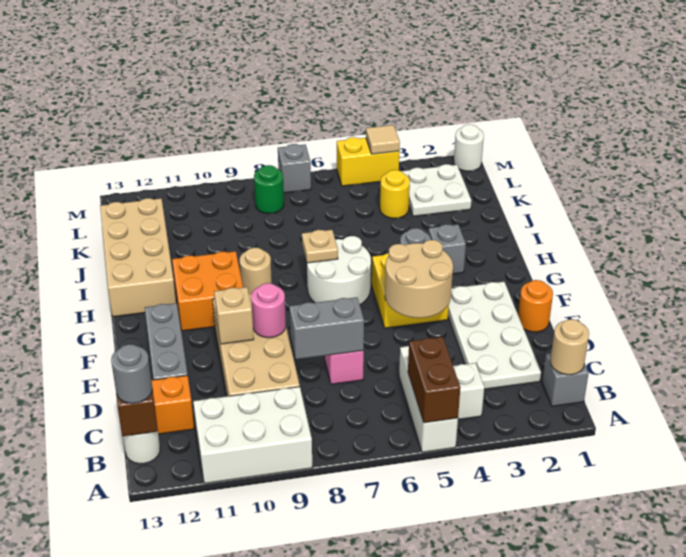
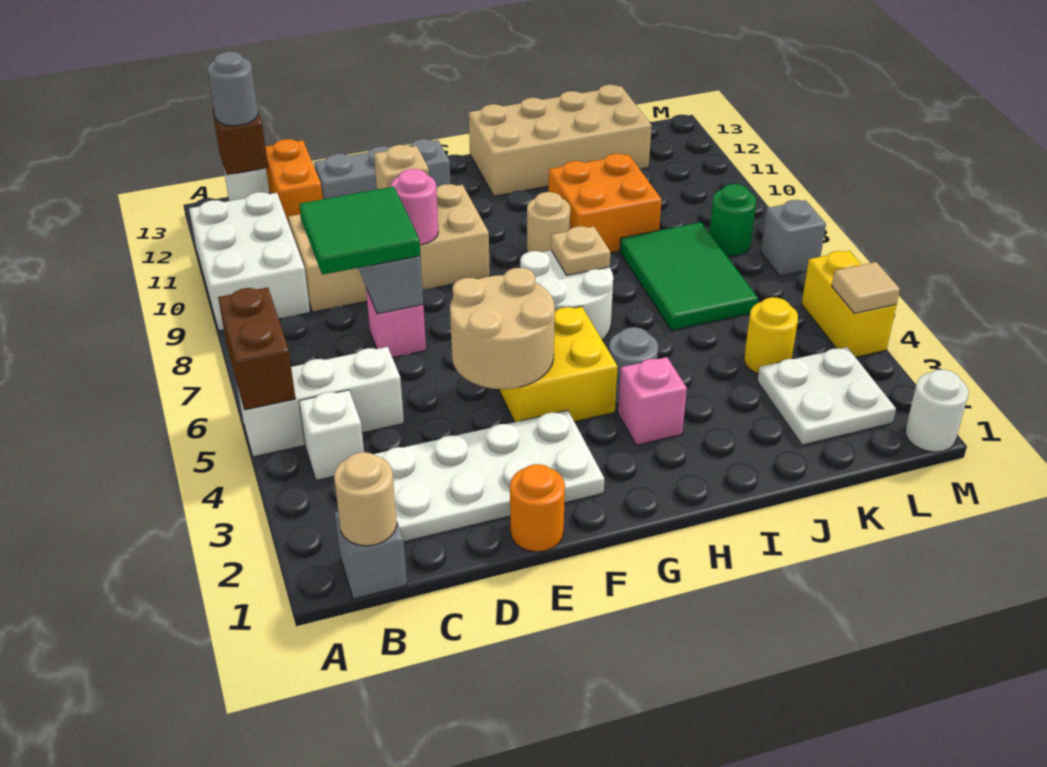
brown 1x2 brick [408,337,460,423] -> brown 1x2 brick turned to [218,287,296,410]
none -> green 2x2 tile [299,187,420,275]
orange 2x2 brick [172,251,243,331] -> orange 2x2 brick moved to [549,154,662,253]
grey 1x1 brick [428,224,466,274] -> pink 1x1 brick [618,357,687,445]
none -> green 2x3 tile [620,222,758,331]

